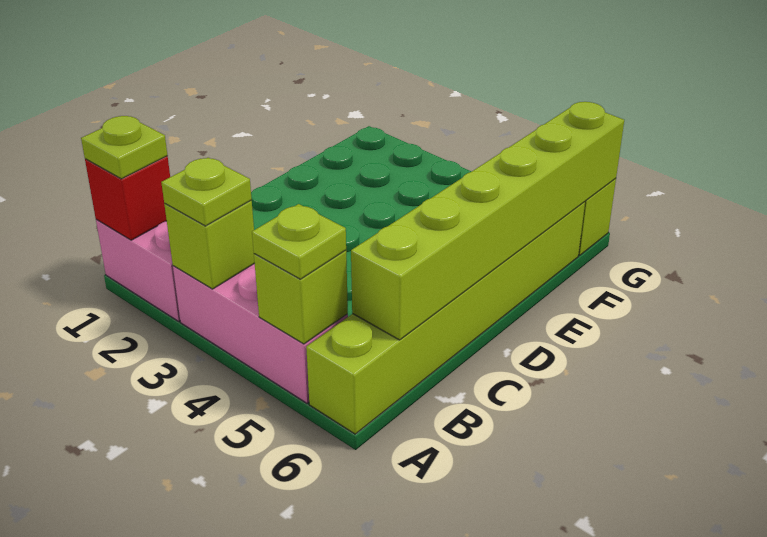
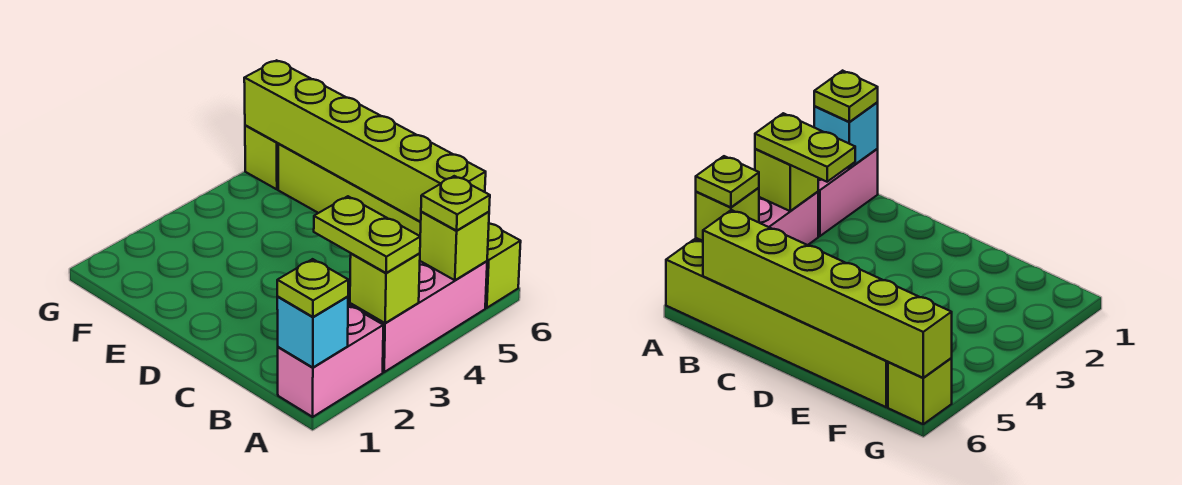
red 1x1 brick [85,156,170,240] -> cyan 1x1 brick [277,296,348,368]
lime 1x1 plate [161,158,252,226] -> lime 1x2 plate [314,196,420,273]

